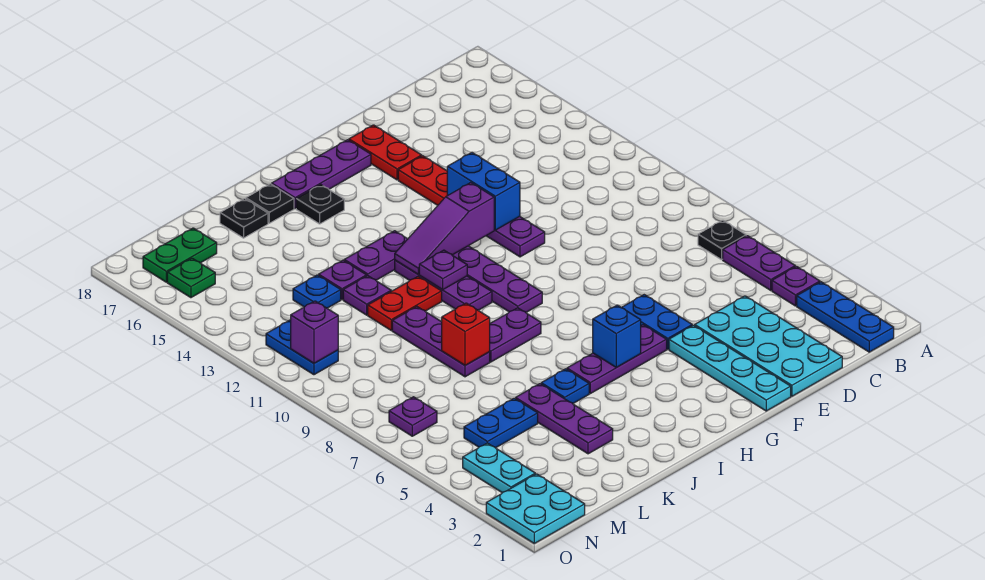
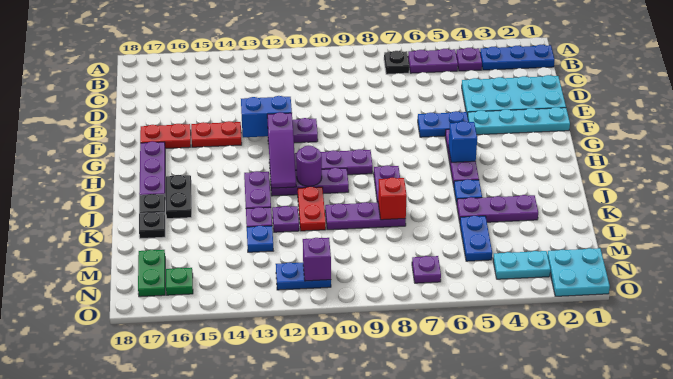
purple 1x1 plate [419,250,467,290] -> purple 1x1 round brick [296,146,322,186]
black 1x1 plate [296,185,344,224] -> black 1x2 plate [166,175,192,219]

